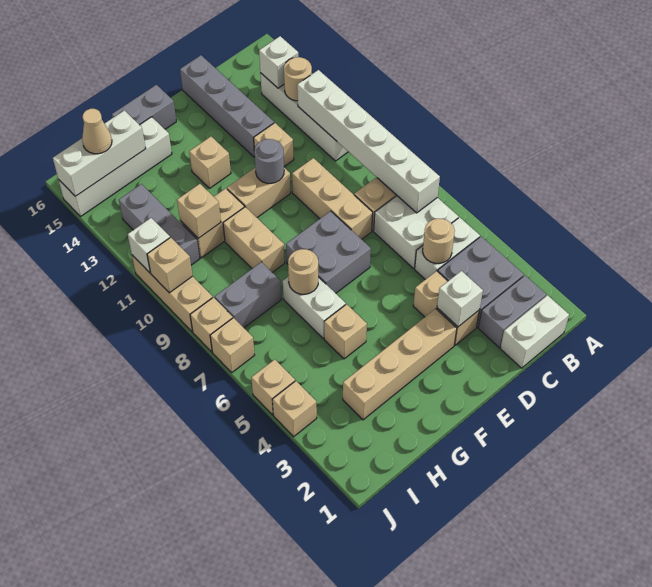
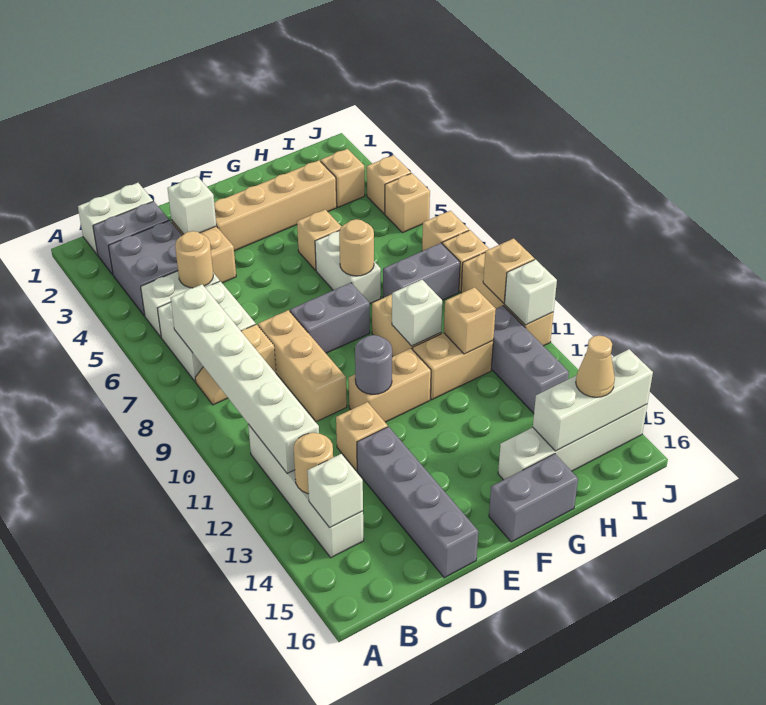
grey 2x2 brick [286,211,371,293] -> grey 1x2 brick [290,283,370,353]
tan 1x1 brick [189,137,231,188] -> tan 1x1 brick moved to [320,149,365,207]
none -> white 1x1 brick [392,280,442,346]

